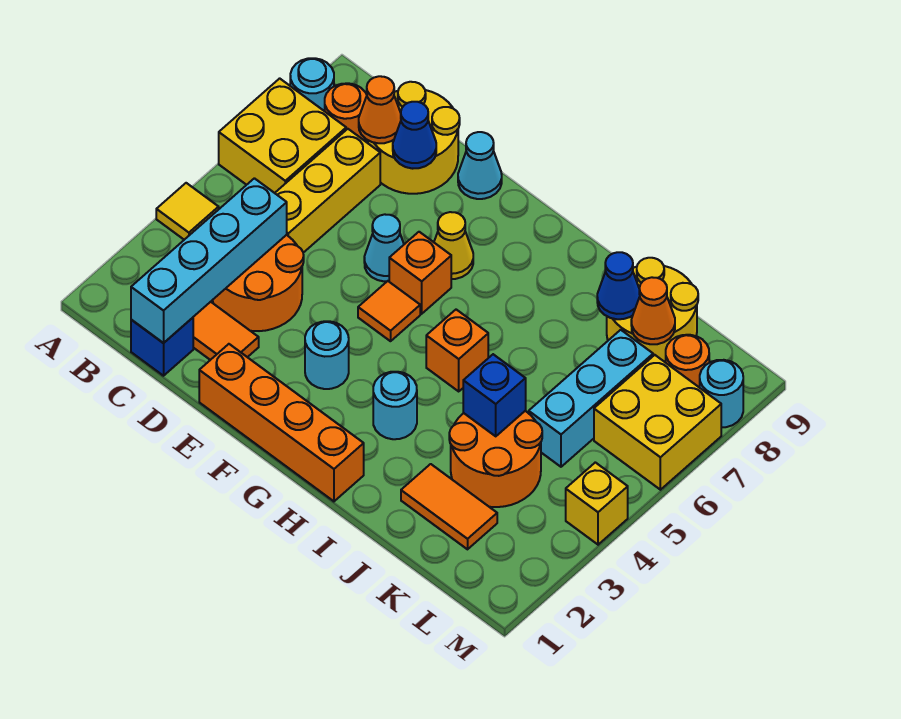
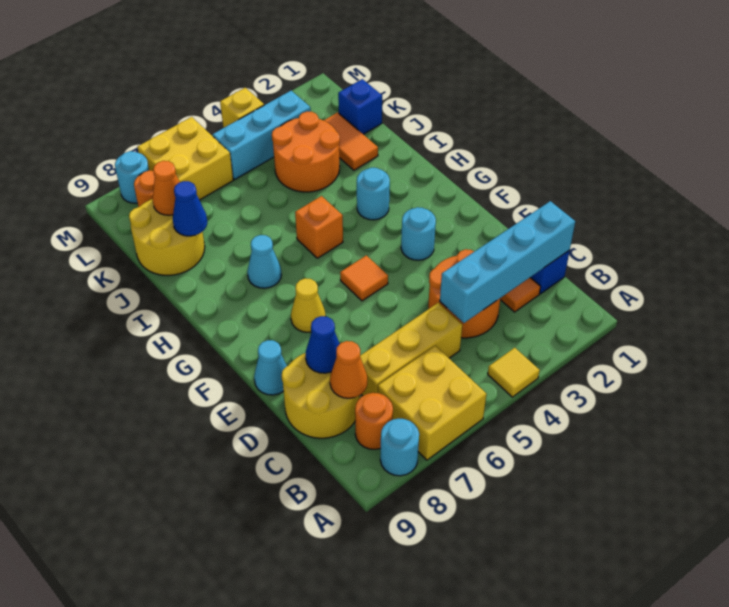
orange 1x4 brick [199,344,364,501] -> none
cyan 1x1 cone [364,214,404,281] -> cyan 1x1 cone moved to [247,235,281,288]
orange 1x1 brick [389,232,451,314] -> none
blue 1x1 brick [463,354,526,436] -> blue 1x1 brick moved to [338,79,382,134]
cyan 1x3 brick [529,330,653,467] -> cyan 1x3 brick moved to [213,91,311,179]

